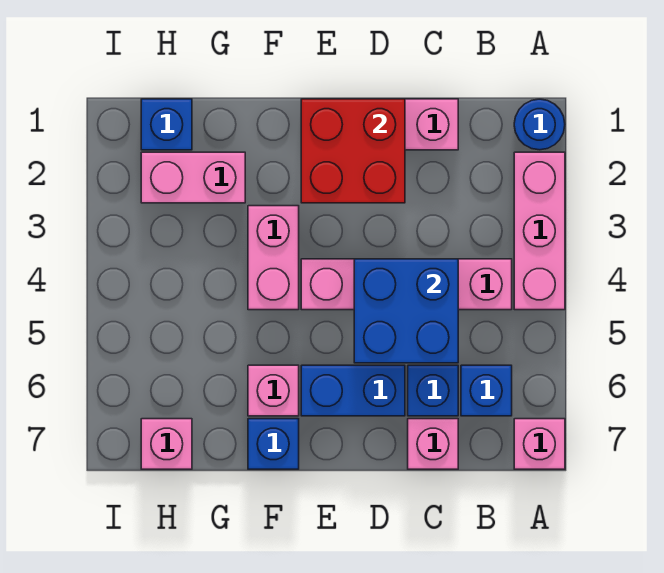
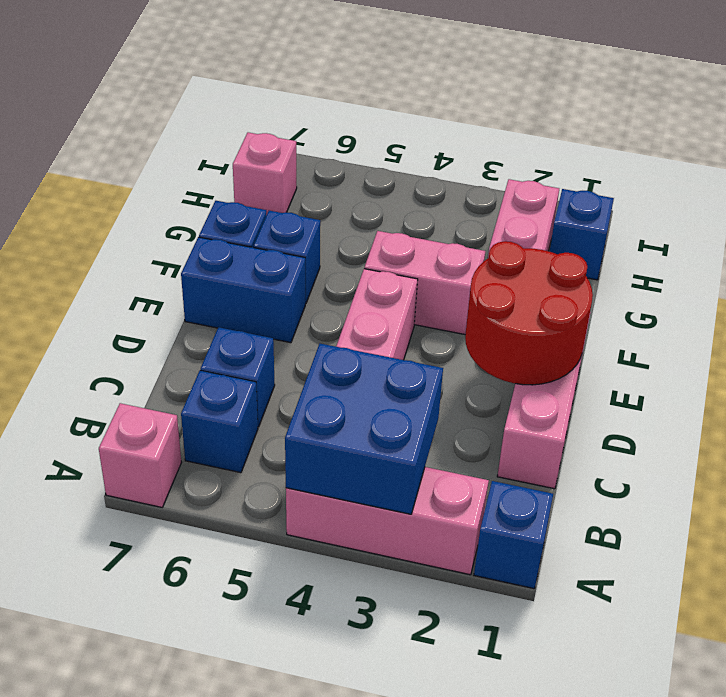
blue 1x1 round brick [514,99,565,150] -> blue 1x1 brick [474,481,553,589]
blue 2x2 brick [354,259,458,363] -> blue 2x2 brick moved to [285,344,443,514]
pink 1x1 brick [408,419,458,469] -> none
red 2x2 brick [301,99,405,203] -> red 2x2 round brick [465,241,593,385]
blue 1x2 brick [301,365,405,416] -> blue 1x2 brick turned to [181,237,305,343]
pink 1x1 brick [248,365,299,416] -> blue 1x1 brick [254,211,320,303]

